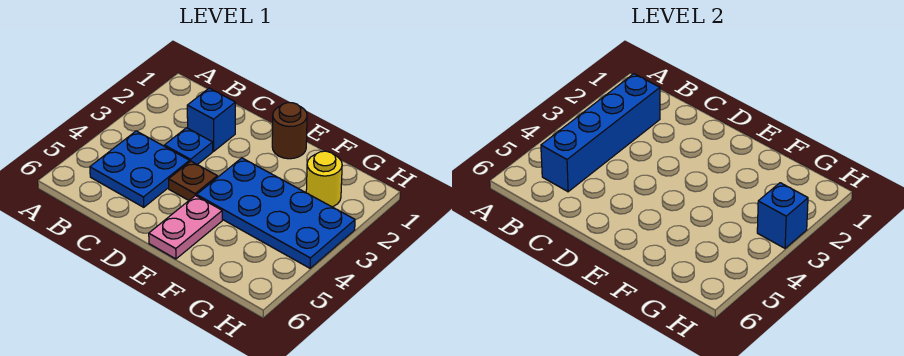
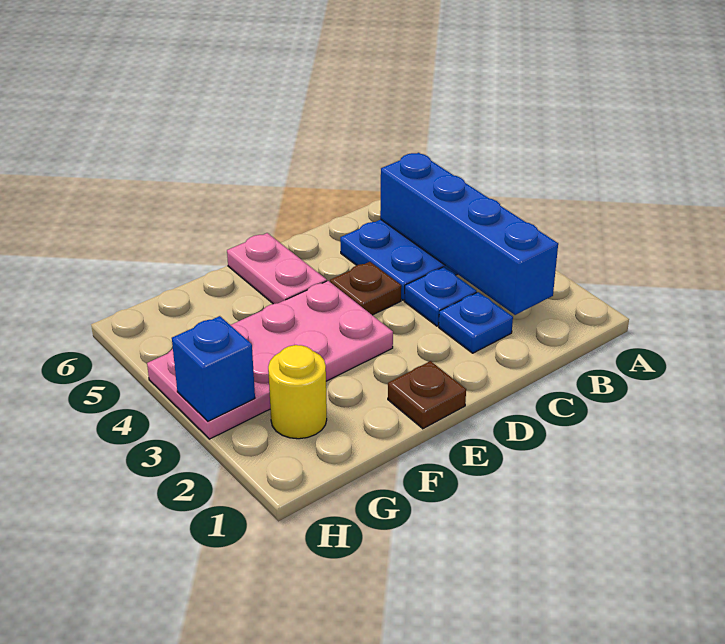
blue 1x1 brick [187,88,235,151] -> blue 1x1 plate [439,292,513,353]
brown 1x1 round brick [272,103,307,159] -> brown 1x1 plate [388,361,466,429]
blue 2x4 plate [197,158,355,268] -> pink 2x4 plate [147,281,393,439]

